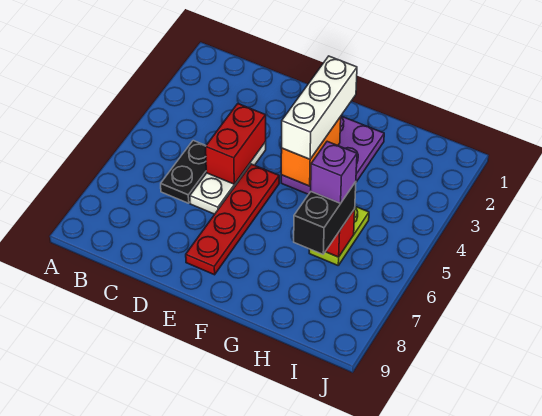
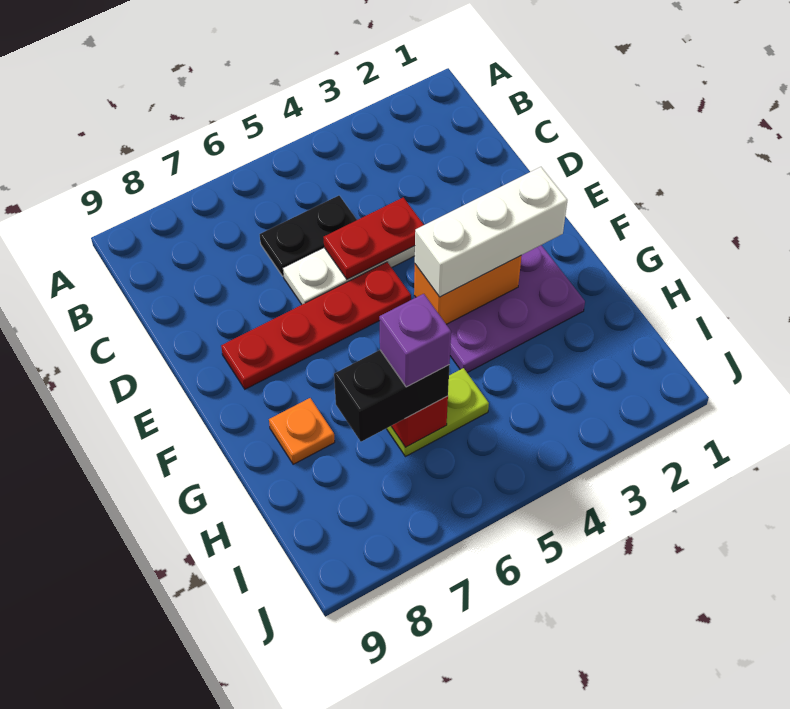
red 1x2 brick [206,104,266,184] -> red 1x2 plate [323,197,424,279]
none -> orange 1x1 plate [269,398,335,464]

